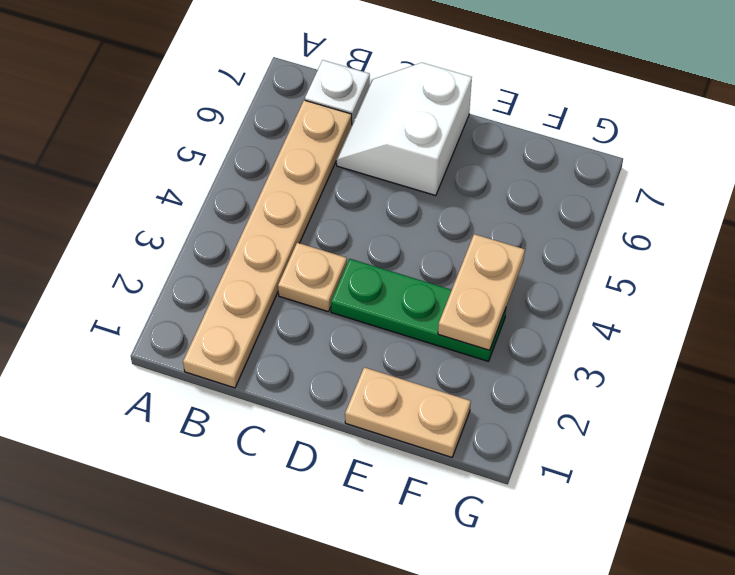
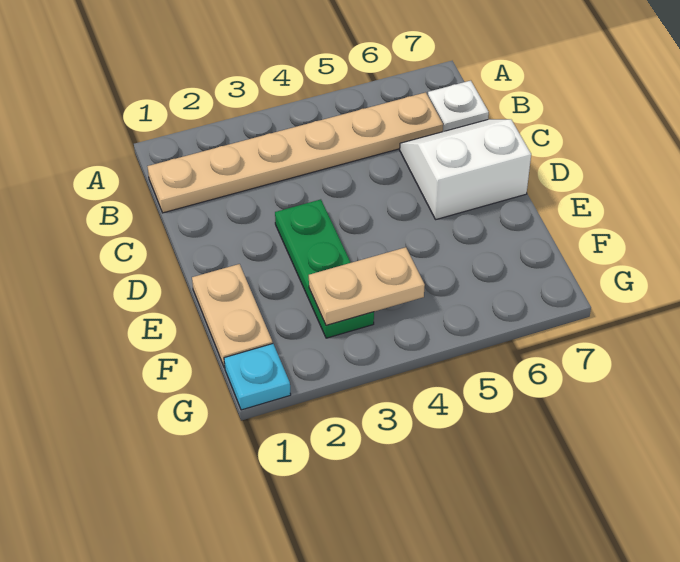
tan 1x1 plate [278,243,347,312] -> none
none -> cyan 1x1 plate [224,344,291,410]

